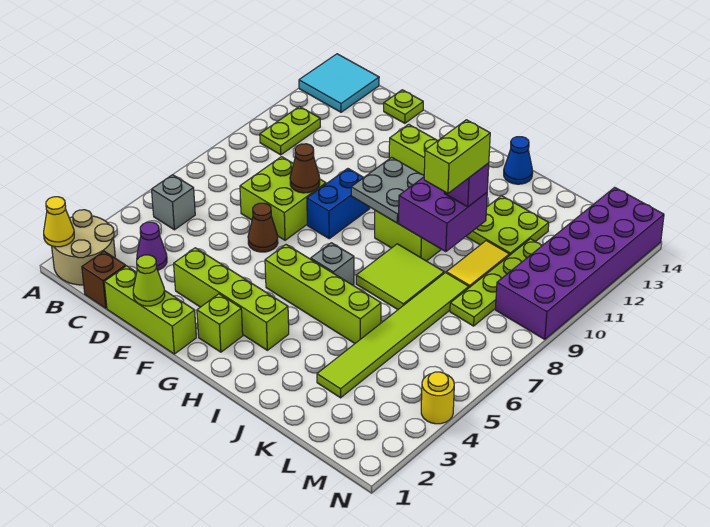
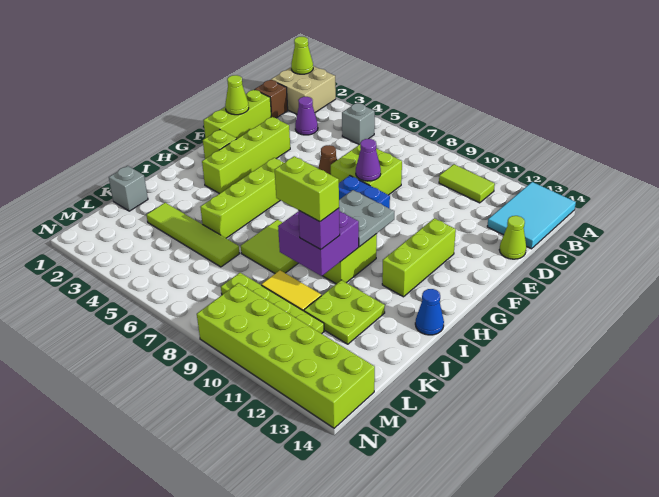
tan 2x2 round brick [52,210,115,285] -> tan 2x2 brick [271,66,336,114]
yellow 1x1 cone [44,197,74,247] -> lime 1x1 cone [291,37,313,74]
cyan 2x2 tile [299,54,379,112] -> cyan 2x3 tile [487,182,576,249]
lime 1x2 plate [260,107,320,155] -> lime 1x2 tile [439,164,495,203]
lime 1x1 plate [384,90,423,123] -> lime 1x1 cone [499,216,526,259]
brown 1x1 cone [290,144,320,193] -> purple 1x1 cone [356,139,381,181]
grey 1x1 brick [311,243,354,285] -> grey 1x1 brick moved to [109,166,148,211]
lime 1x6 tile [317,273,469,398] -> lime 1x4 tile [146,203,240,267]
purple 2x6 brick [495,188,664,339] -> lime 2x6 brick [197,283,375,428]
yellow 1x1 round brick [421,372,454,424] -> none

